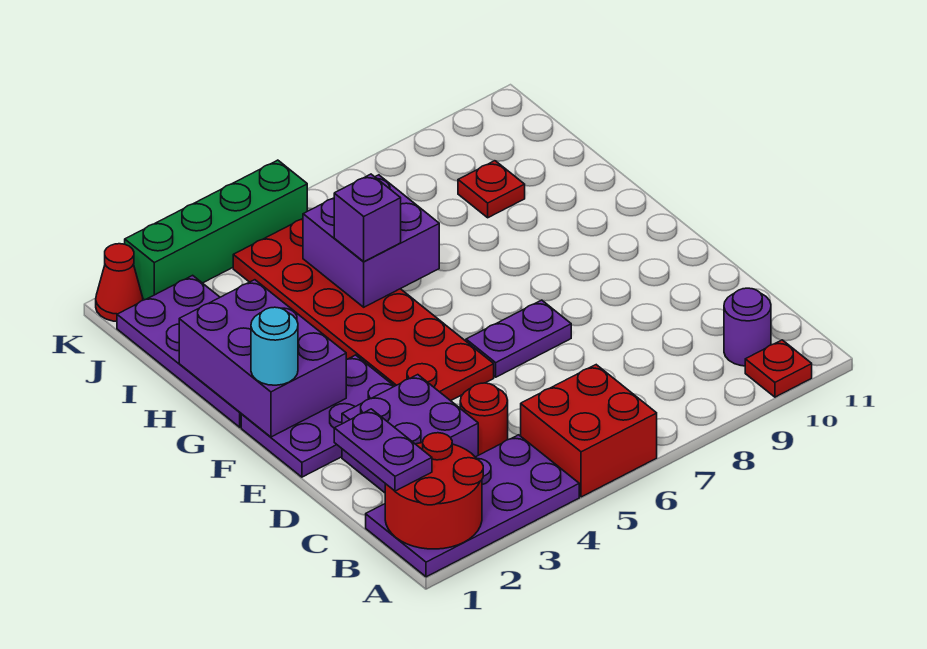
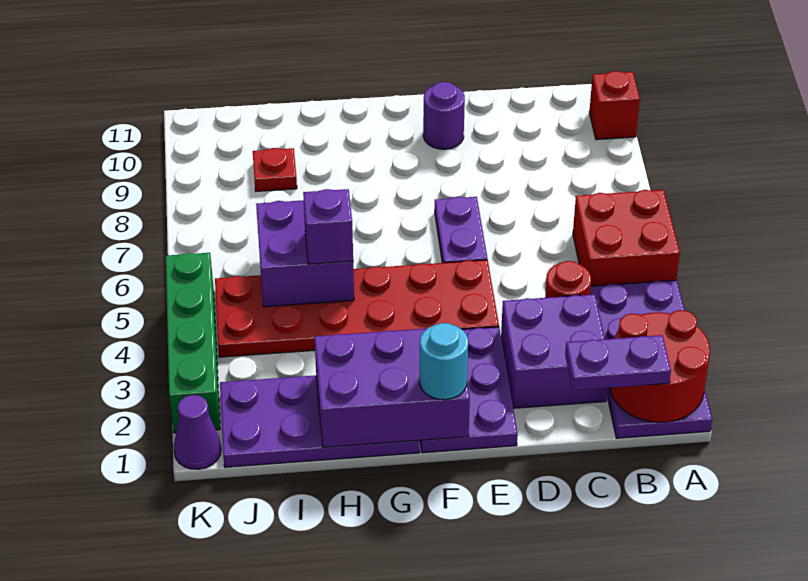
red 1x1 plate [745,340,812,397] -> red 1x1 brick [589,71,640,140]
purple 1x1 round brick [724,288,771,366] -> purple 1x1 round brick moved to [423,82,465,149]
red 1x1 cone [96,244,143,321] -> purple 1x1 cone [174,395,221,469]

